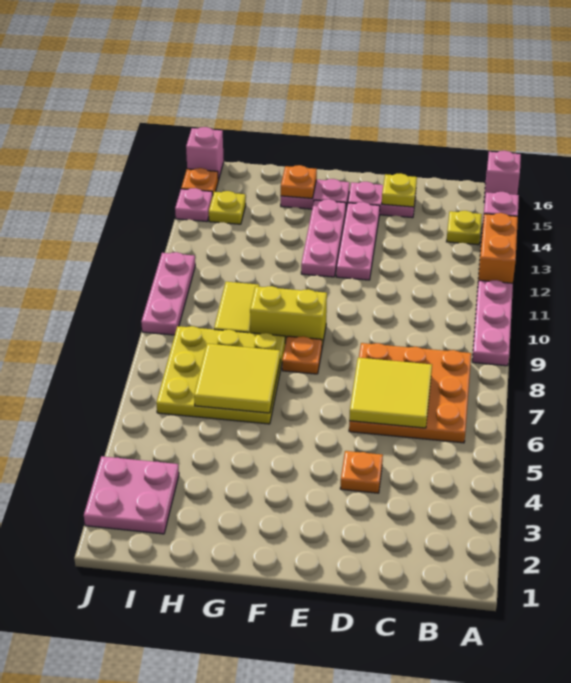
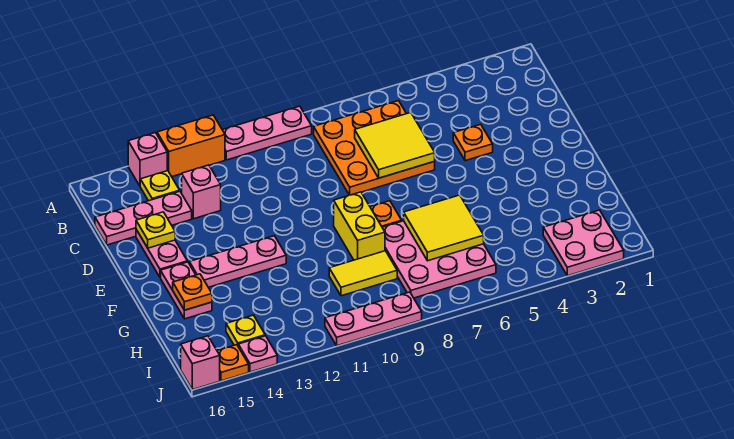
pink 1x1 brick [484,151,521,203] -> pink 1x1 brick moved to [182,165,221,219]
pink 1x3 plate [336,202,380,280] -> pink 1x3 plate moved to [95,191,192,245]
yellow 3x3 plate [156,326,285,424] -> pink 3x3 plate [382,221,496,298]

